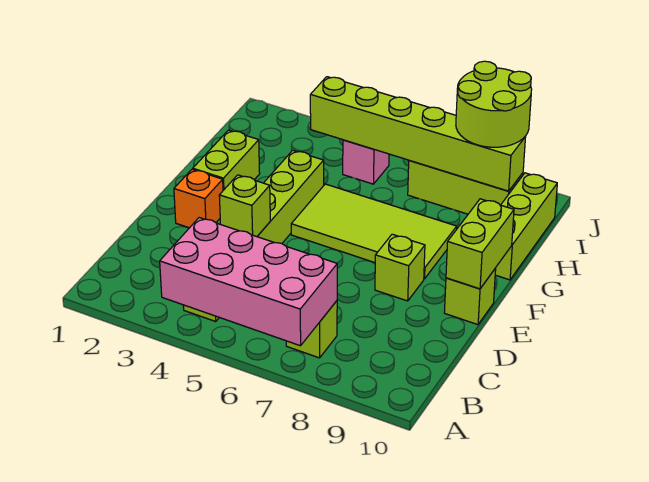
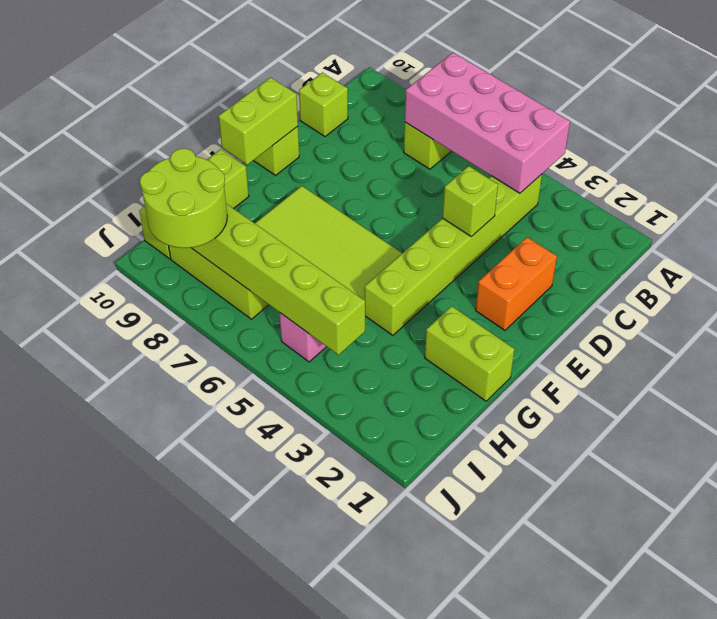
orange 1x1 brick [174,169,223,228] -> orange 1x2 brick [476,237,557,330]
lime 1x1 brick [375,234,425,301] -> lime 1x1 brick moved to [299,73,348,137]
lime 1x2 brick [193,130,260,190] -> lime 1x2 brick turned to [425,306,514,401]

